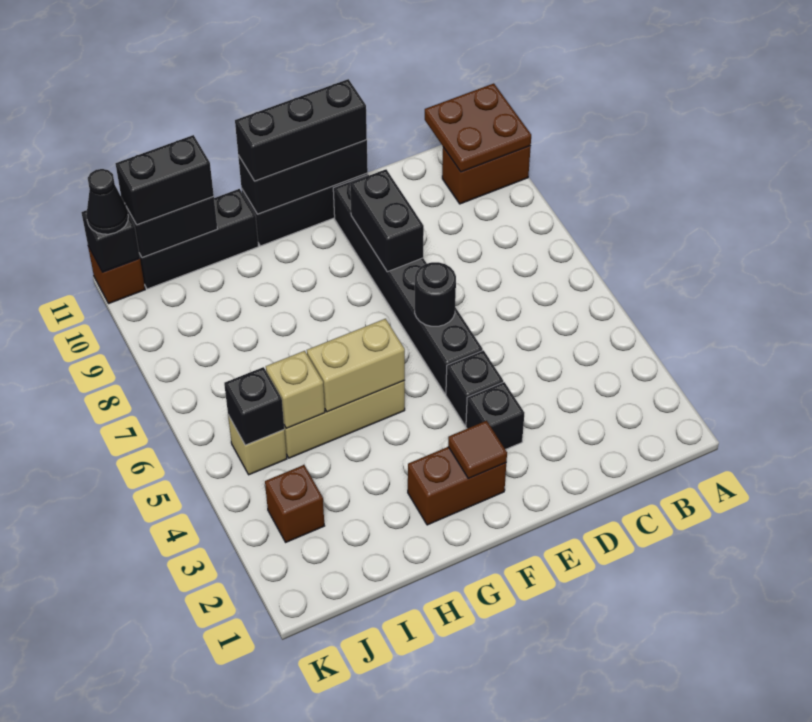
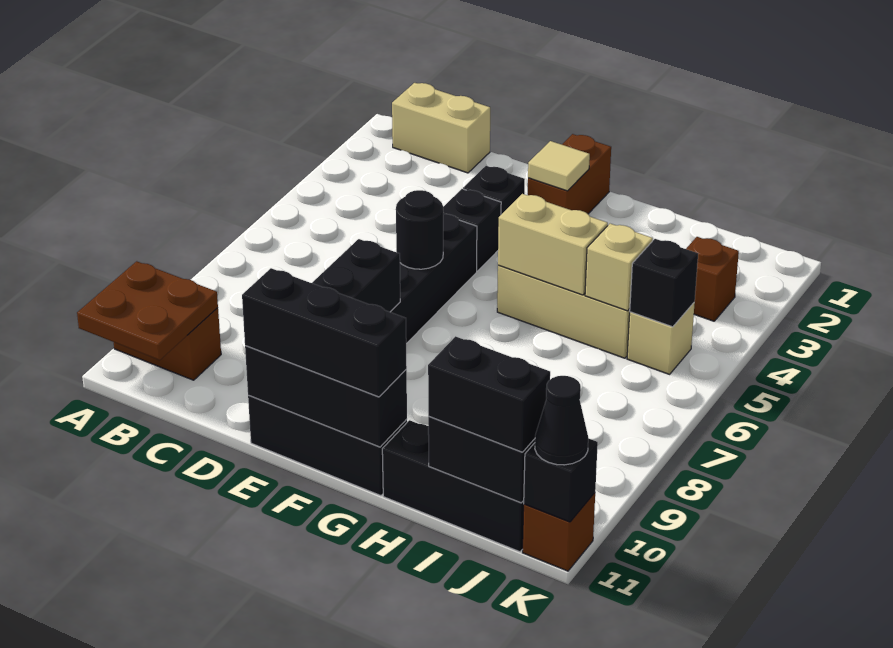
none -> tan 1x2 brick [392,83,490,173]
brown 1x2 brick [408,447,506,525] -> brown 1x2 brick turned to [528,134,611,214]
brown 1x1 tile [448,421,507,479] -> tan 1x1 tile [528,141,590,191]

